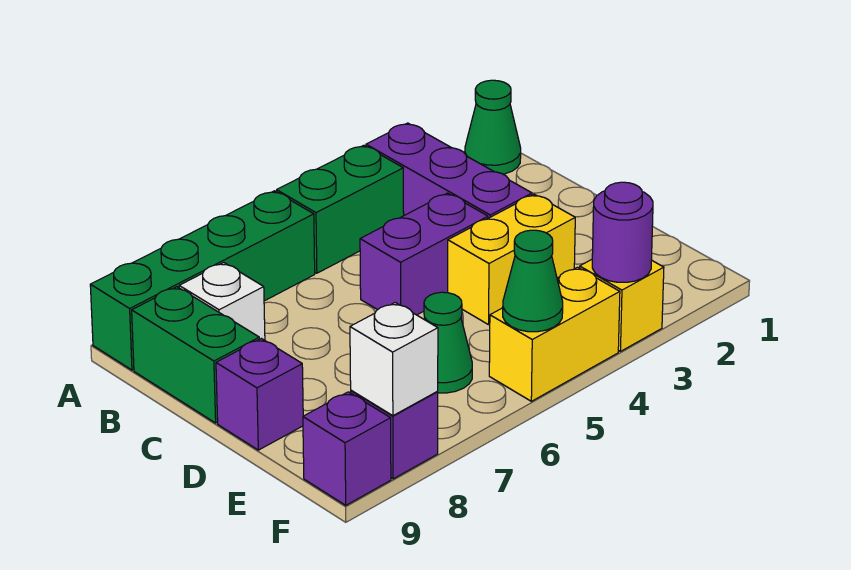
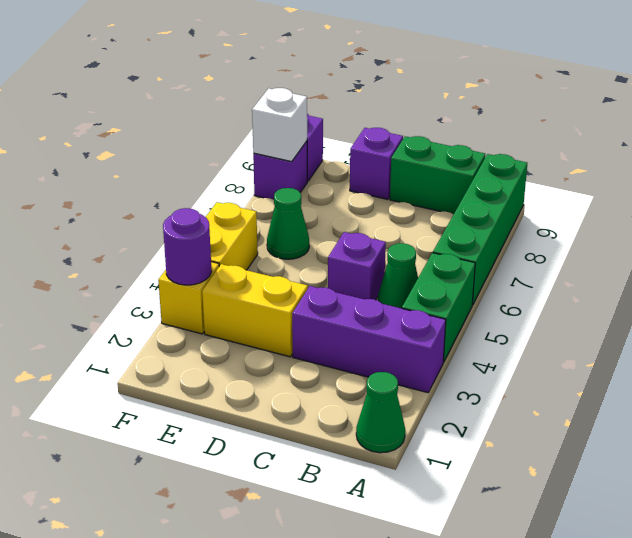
white 1x1 brick [179,263,265,340] -> none
purple 1x2 brick [360,193,488,315] -> purple 1x1 brick [328,232,386,300]
yellow 1x2 brick [448,194,575,325] -> yellow 1x2 brick turned to [202,264,308,357]
green 1x1 cone [503,230,563,332] -> green 1x1 cone moved to [378,243,418,308]

